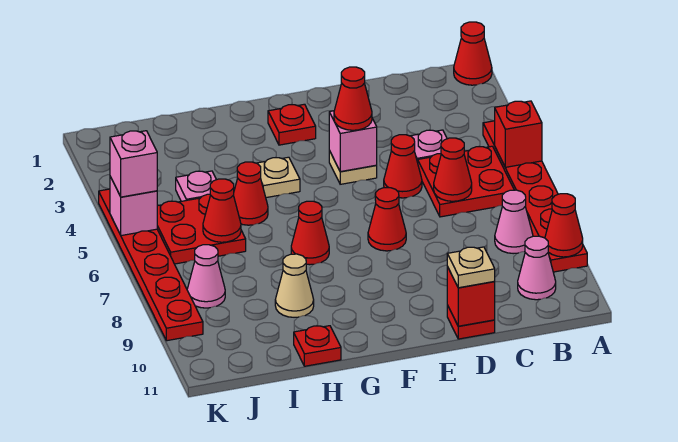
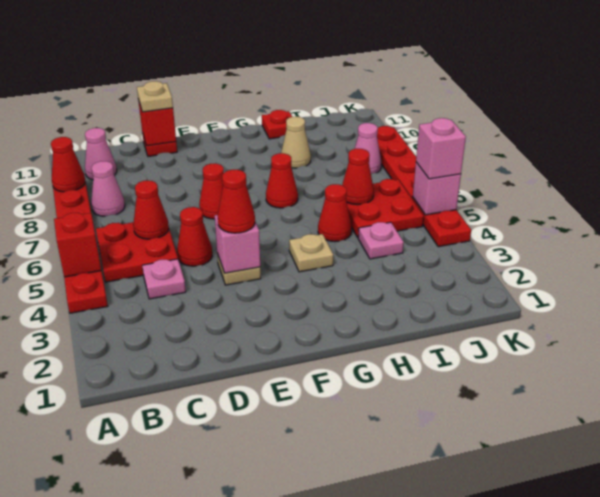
red 1x1 cone [454,22,492,85] -> none
red 1x1 plate [268,104,316,145] -> none

